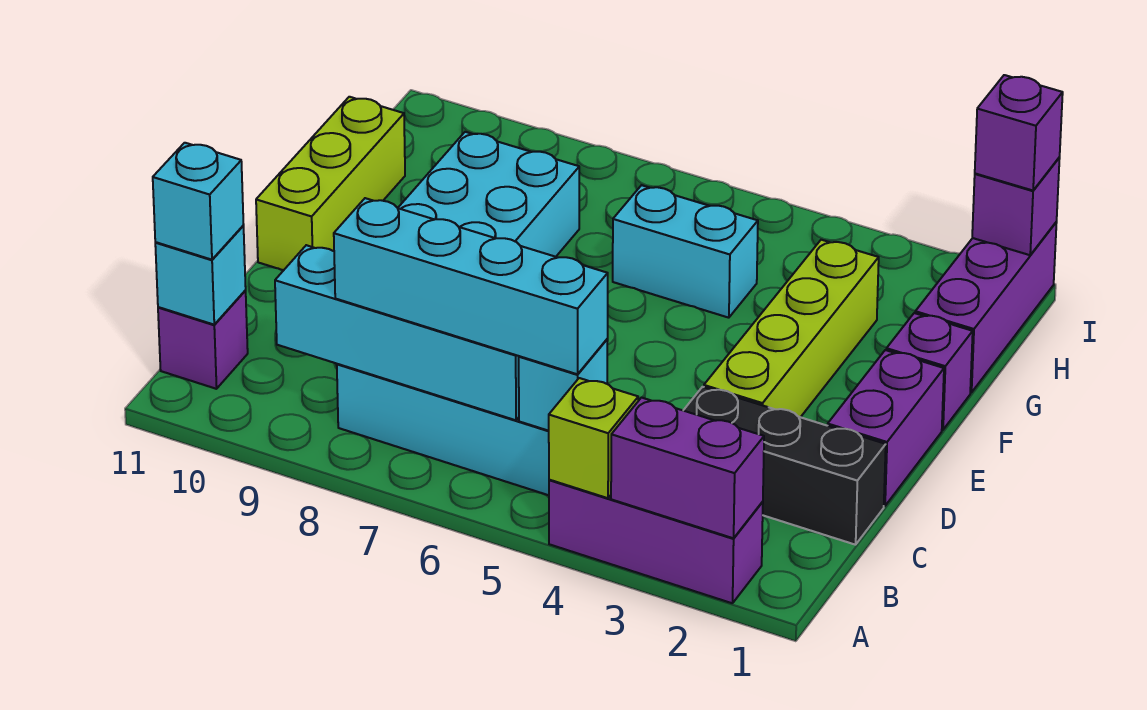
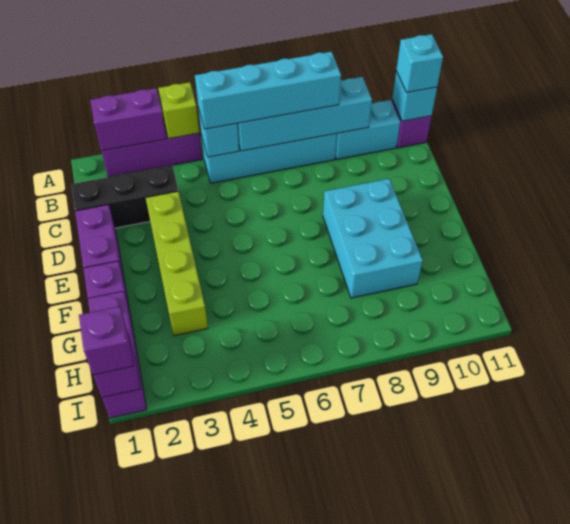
lime 1x3 brick [256,97,405,270] -> none
cyan 1x2 brick [613,185,758,318] -> cyan 1x2 brick moved to [335,100,400,159]

